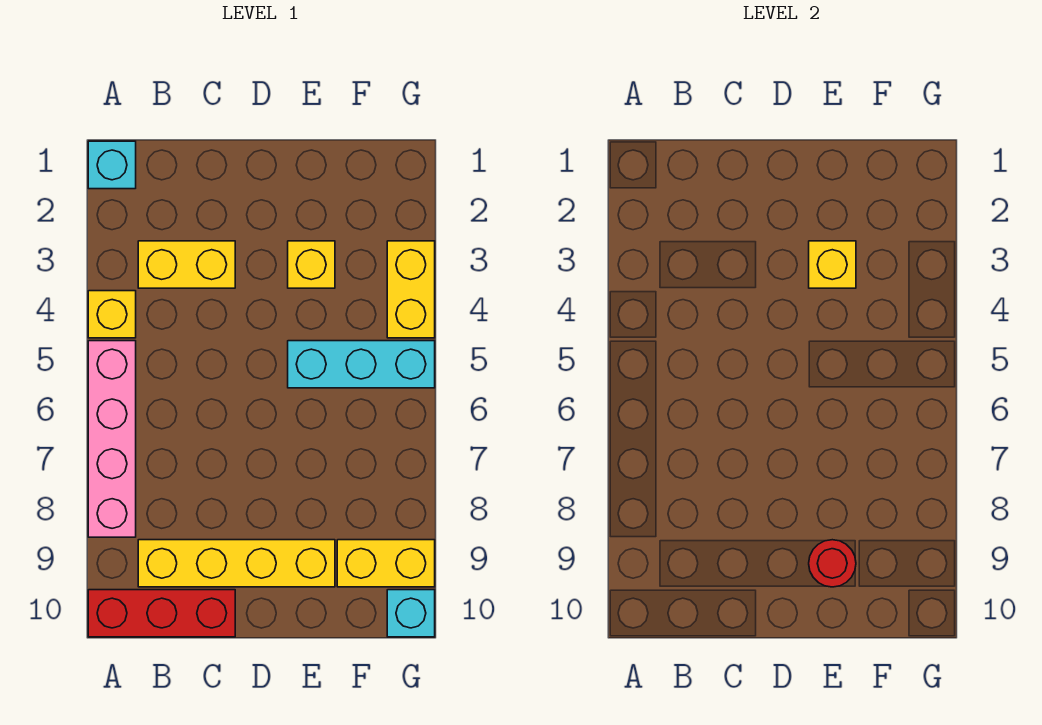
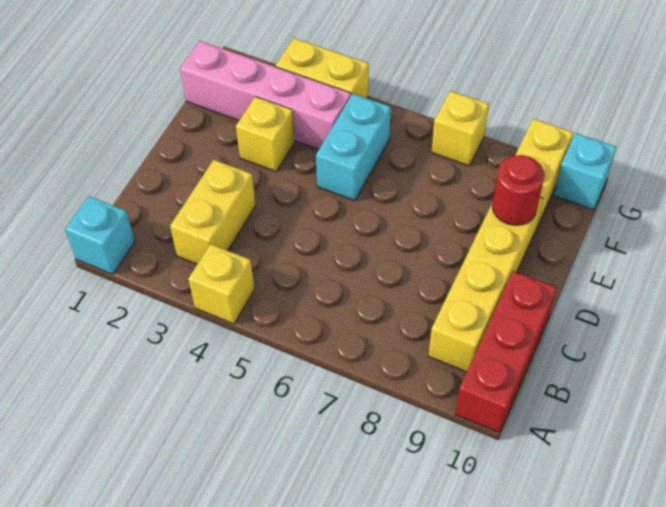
pink 1x4 brick [88,341,136,537] -> pink 1x4 brick moved to [180,41,351,149]
yellow 1x1 brick [809,241,856,288] -> yellow 1x1 brick moved to [431,91,489,166]
cyan 1x3 brick [288,341,435,388] -> cyan 1x2 brick [316,94,391,201]

